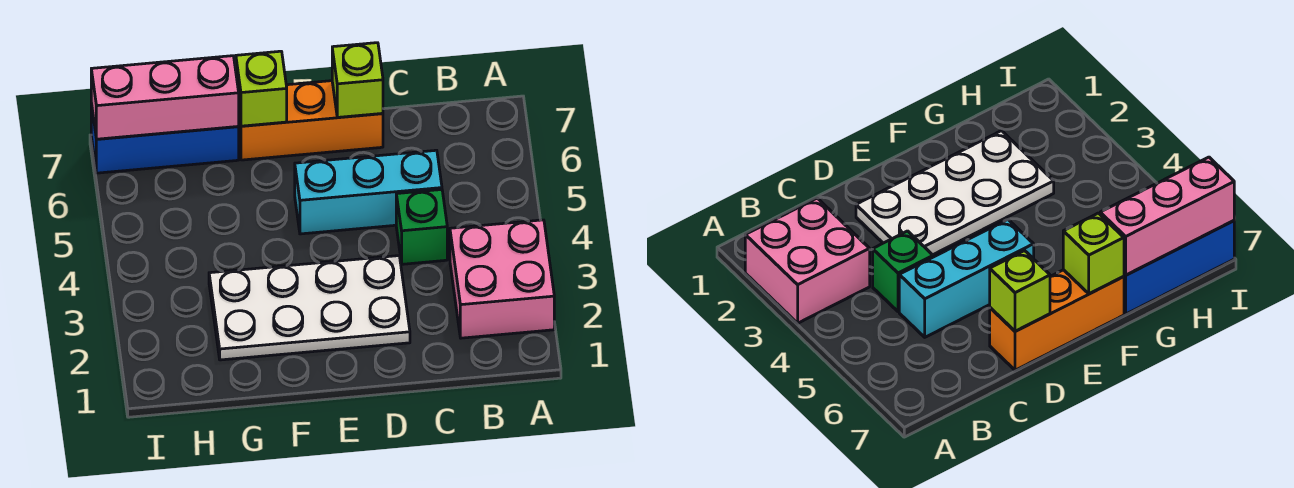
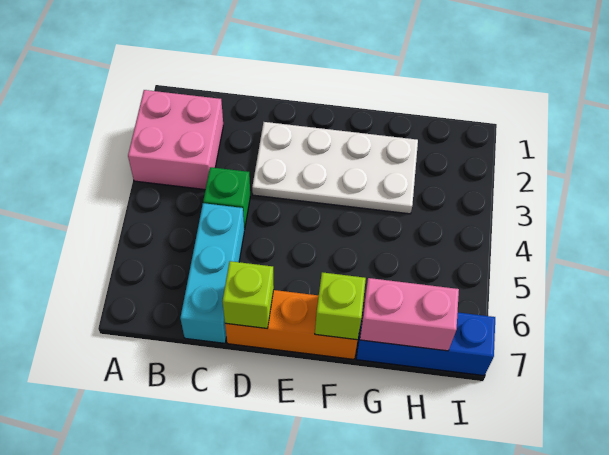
cyan 1x3 brick [295,150,442,234] -> cyan 1x3 brick turned to [180,203,244,343]
pink 1x3 brick [91,56,239,139] -> pink 1x2 brick [360,278,459,351]

